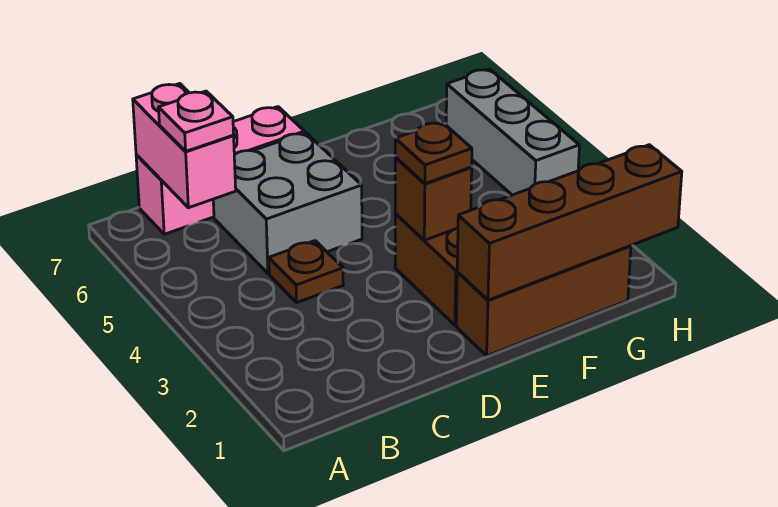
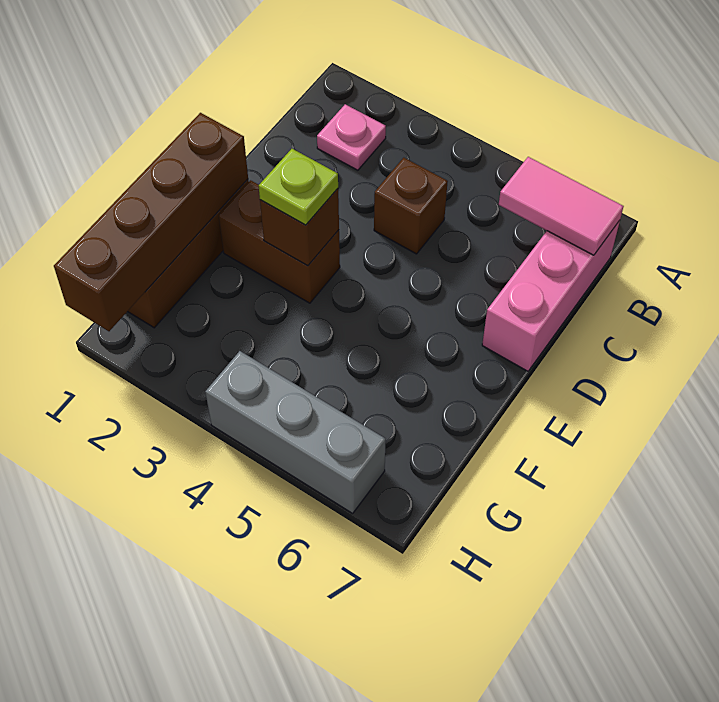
pink 1x2 brick [133,84,236,208] -> pink 1x2 tile [499,157,624,255]
pink 1x1 plate [159,91,234,151] -> pink 1x1 plate moved to [317,104,386,170]
brown 1x1 plate [269,241,343,302] -> brown 1x1 brick [374,158,448,254]
grey 2x2 brick [213,133,362,273] -> none
brown 1x1 plate [395,122,472,184] -> lime 1x1 plate [259,149,338,225]

